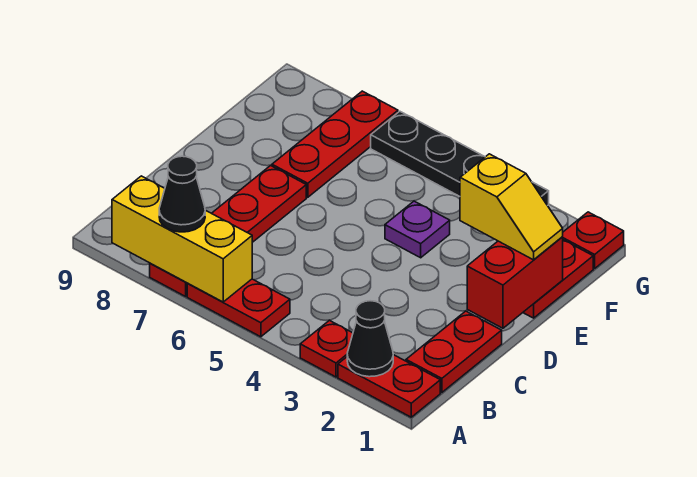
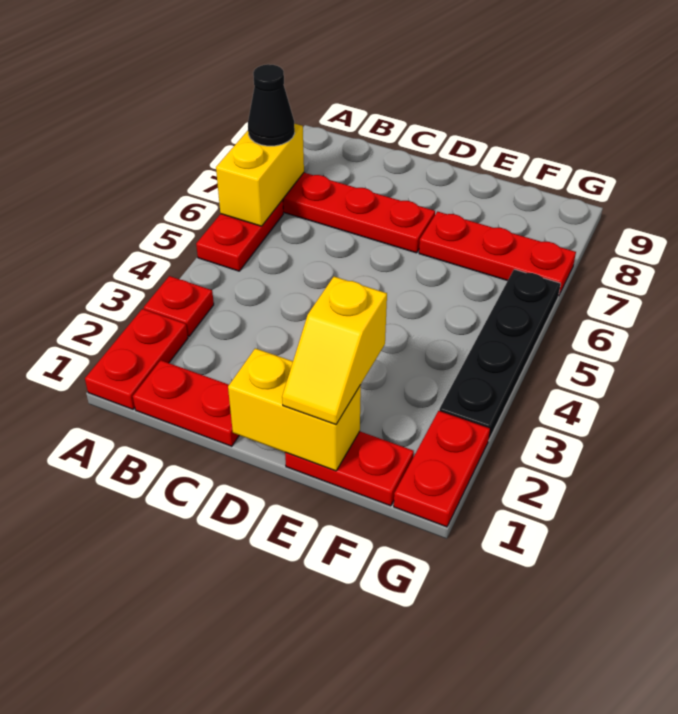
black 1x1 cone [347,301,393,377] -> none
yellow 1x3 brick [112,176,252,302] -> yellow 1x2 brick [216,124,304,226]
red 1x2 brick [467,237,563,328] -> yellow 1x2 brick [228,348,361,471]
purple 1x1 plate [385,201,450,258] -> none
red 1x1 plate [563,212,624,268] -> red 1x2 plate [394,411,490,527]

